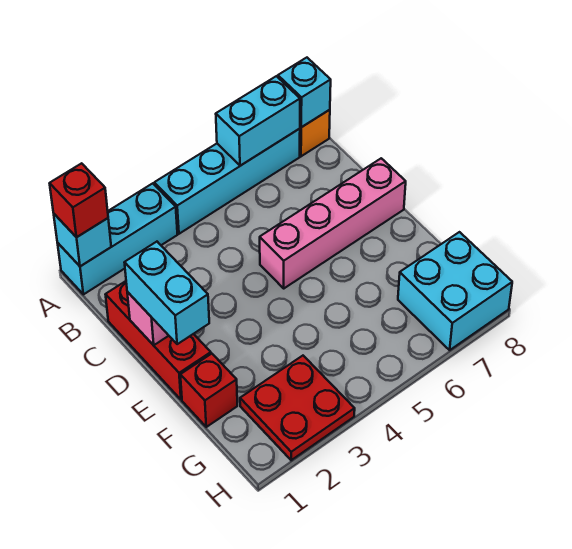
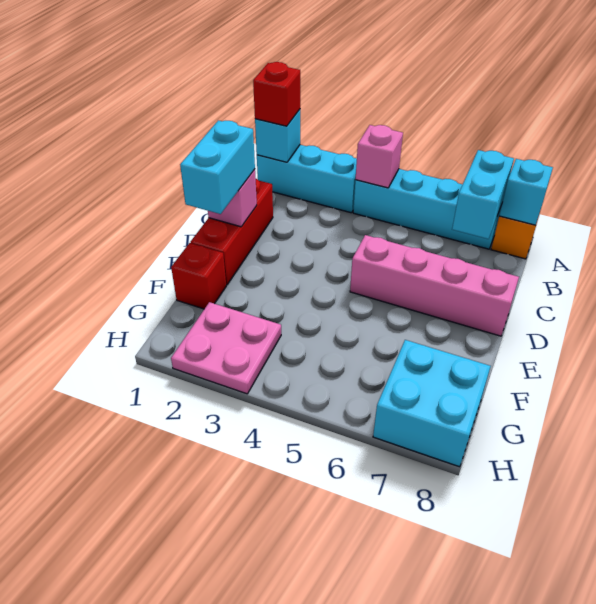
none -> pink 1x1 brick [356,125,403,188]
cyan 1x2 brick [216,76,300,166] -> cyan 1x2 brick turned to [452,150,514,239]
red 2x2 plate [240,356,355,460] -> pink 2x2 plate [171,302,281,394]

